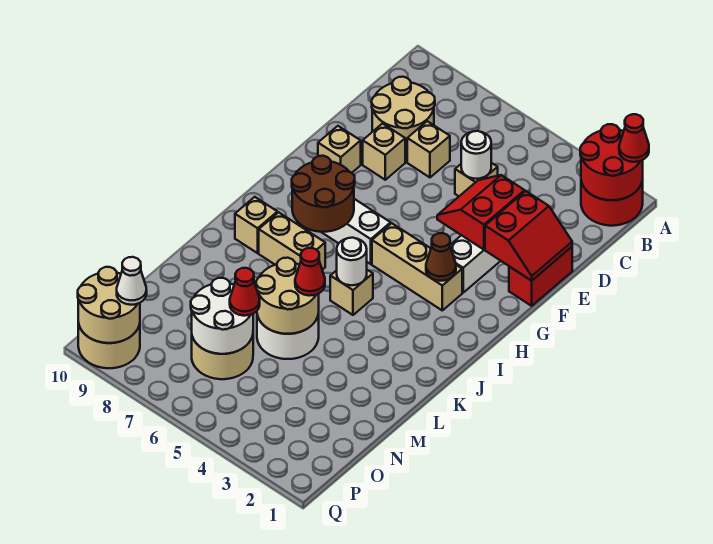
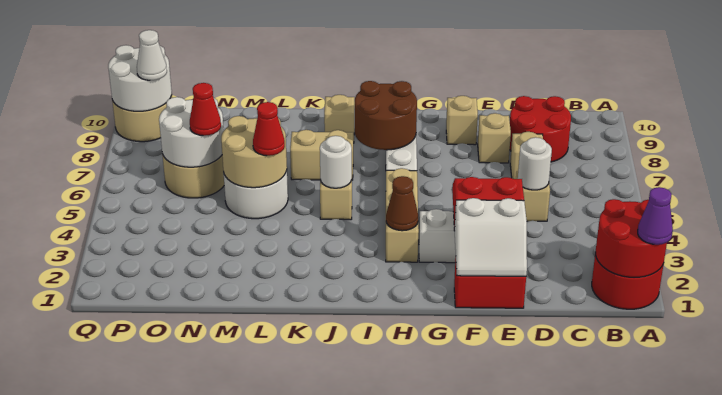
red 1x1 cone [619,114,649,162] -> purple 1x1 cone [638,187,673,245]
tan 2x2 round brick [372,77,435,153] -> red 2x2 round brick [510,96,571,162]
red 2x2 slope [485,191,572,281] -> white 2x2 slope [455,198,527,276]
tan 1x2 brick [259,212,325,270] -> tan 1x2 brick turned to [290,130,353,180]
tan 2x2 round brick [78,267,140,343] -> white 2x2 round brick [108,45,172,111]

